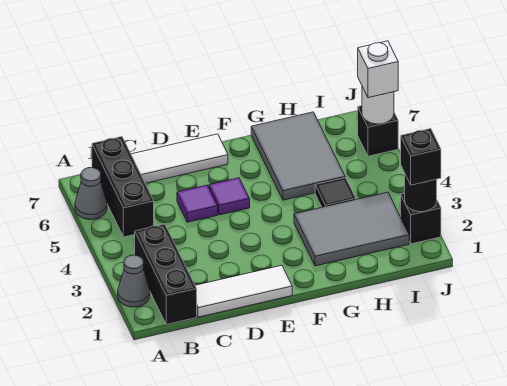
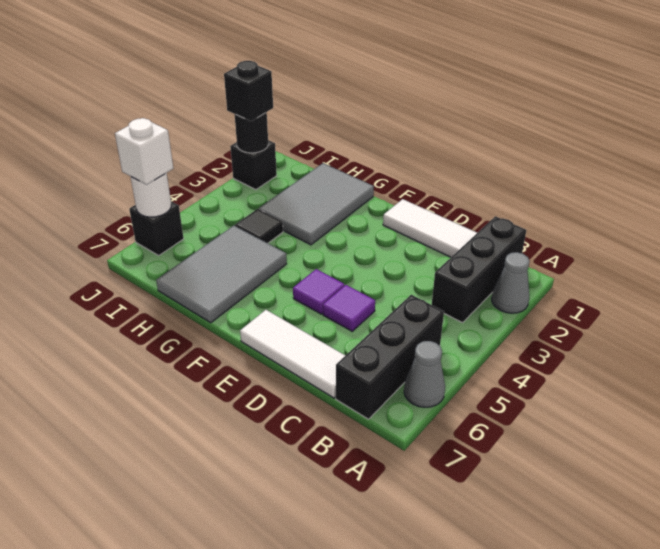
grey 2x3 tile [294,192,409,266] -> grey 2x3 tile turned to [259,163,374,245]

